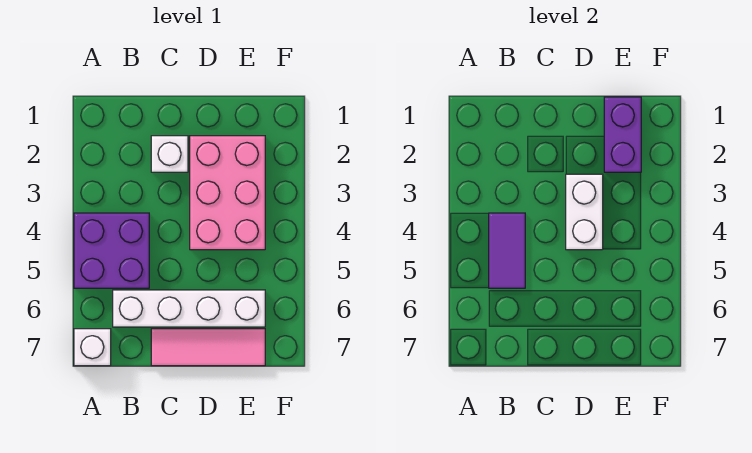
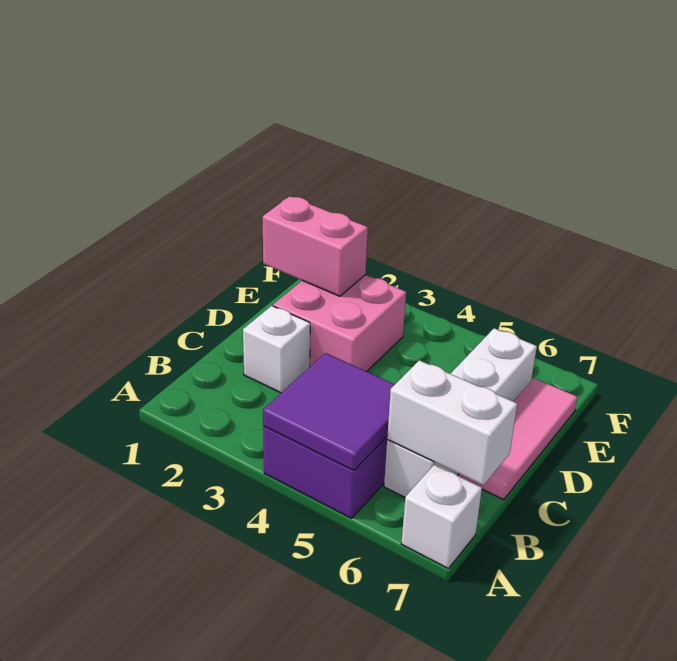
purple 1x2 tile [489,213,525,288] -> purple 2x2 tile [263,353,395,470]
pink 2x3 brick [190,136,265,250] -> pink 2x2 brick [273,275,406,372]
white 1x2 brick [566,174,603,250] -> white 1x2 brick moved to [387,360,517,485]
purple 1x2 brick [604,97,641,172] -> pink 1x2 brick [263,196,368,296]

